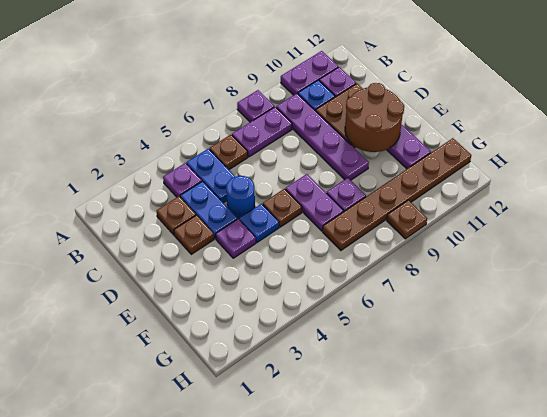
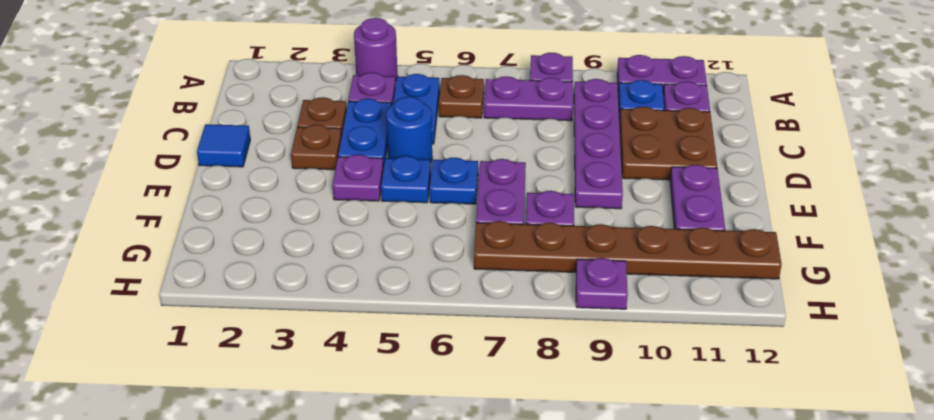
none -> purple 1x1 round brick [354,18,398,82]
none -> blue 1x1 tile [197,124,250,167]
brown 2x2 round brick [345,83,404,152] -> none
brown 1x1 plate [263,189,302,227] -> blue 1x1 plate [430,158,478,204]
brown 1x1 plate [387,200,427,239] -> purple 1x1 plate [576,258,628,309]

